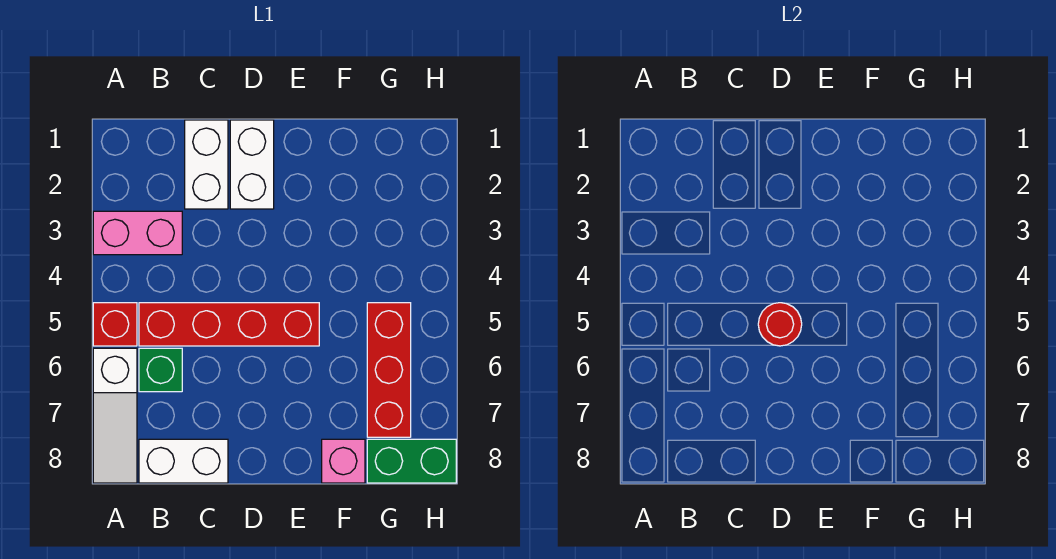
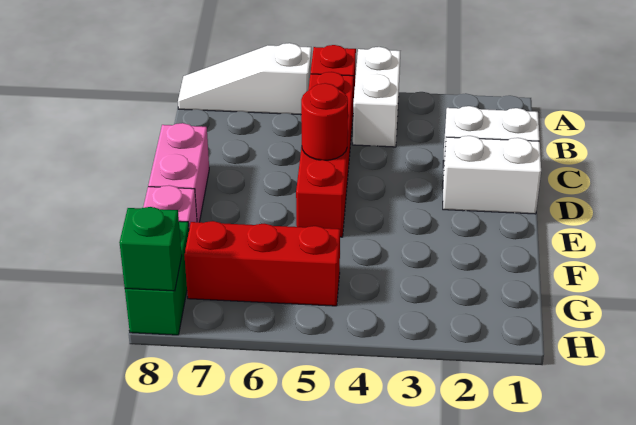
pink 1x2 brick [93,211,182,255] -> pink 1x2 brick moved to [148,123,209,222]
green 1x1 brick [139,348,182,392] -> green 1x1 brick moved to [119,207,182,291]
white 1x2 brick [139,439,228,483] -> white 1x2 brick moved to [353,47,400,147]

